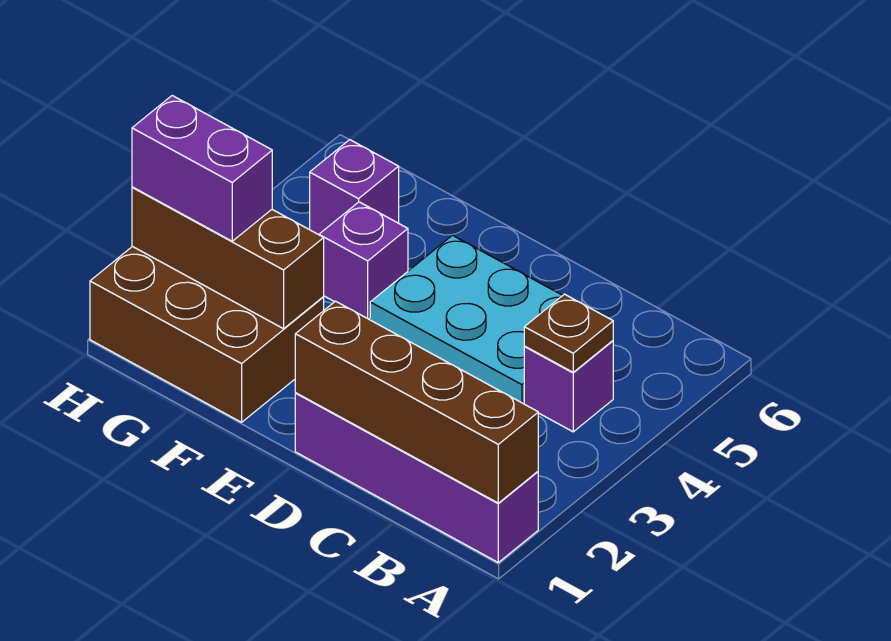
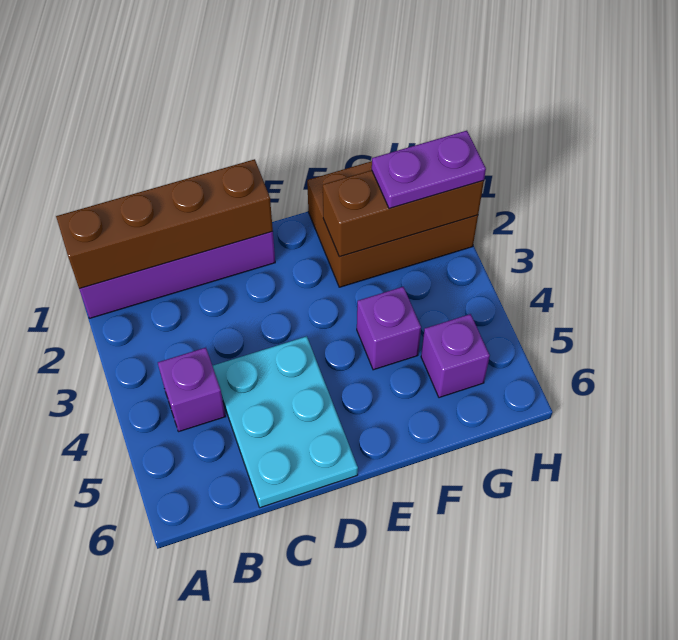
brown 1x1 plate [524,294,613,372] -> none
cyan 2x3 plate [370,235,563,403] -> cyan 2x3 plate turned to [213,336,358,508]
purple 1x2 brick [132,96,272,241] -> purple 1x2 plate [372,131,486,209]

